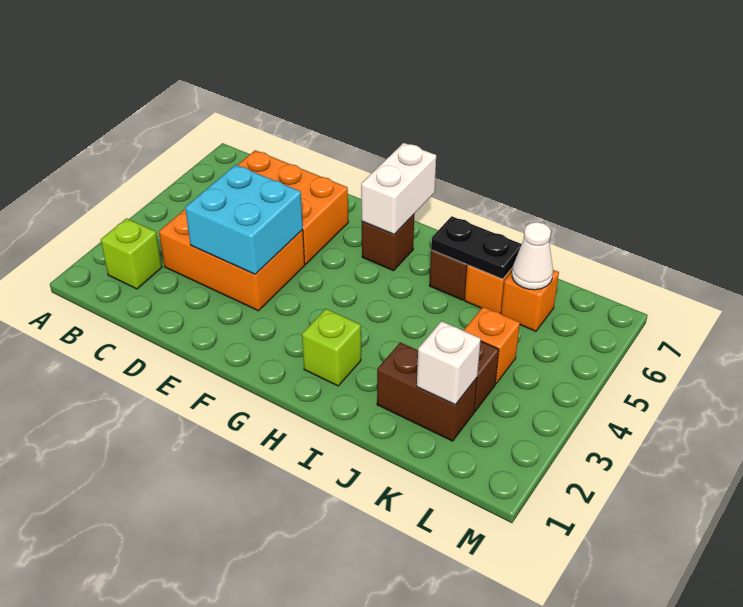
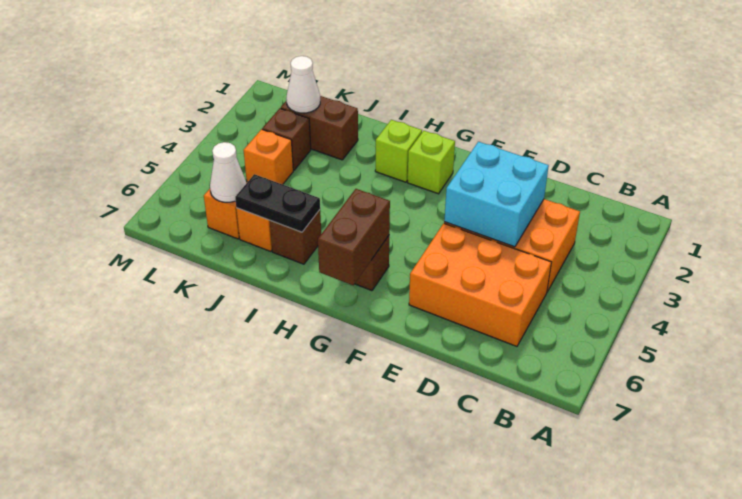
lime 1x1 brick [101,218,162,289] -> lime 1x1 brick moved to [408,131,455,194]
white 1x2 brick [361,143,436,234] -> brown 1x2 brick [318,189,390,285]
white 1x1 brick [417,321,481,405] -> white 1x1 cone [286,56,320,113]

